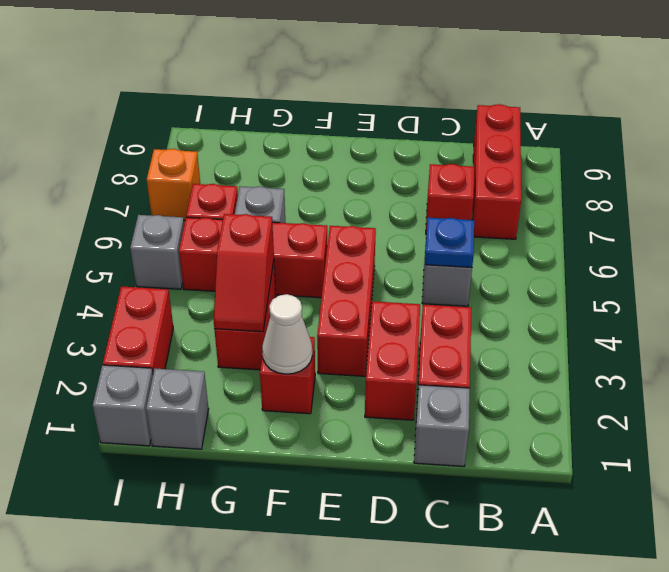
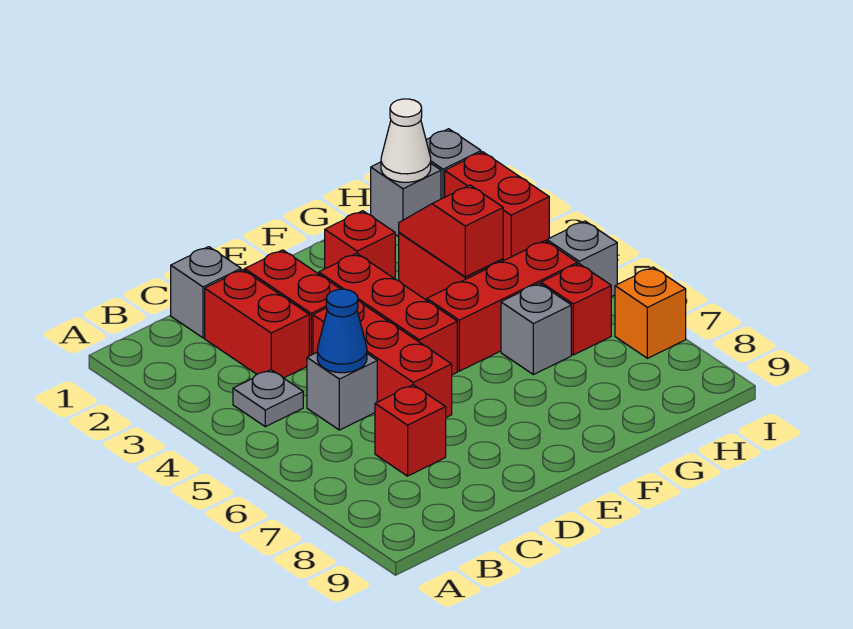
none -> grey 1x1 plate [233,370,303,427]
red 1x3 brick [472,104,521,239] -> red 1x3 brick moved to [313,300,452,417]
blue 1x1 plate [425,218,474,267] -> blue 1x1 cone [317,289,367,373]
white 1x1 cone [262,294,312,374] -> white 1x1 cone moved to [381,99,431,182]

